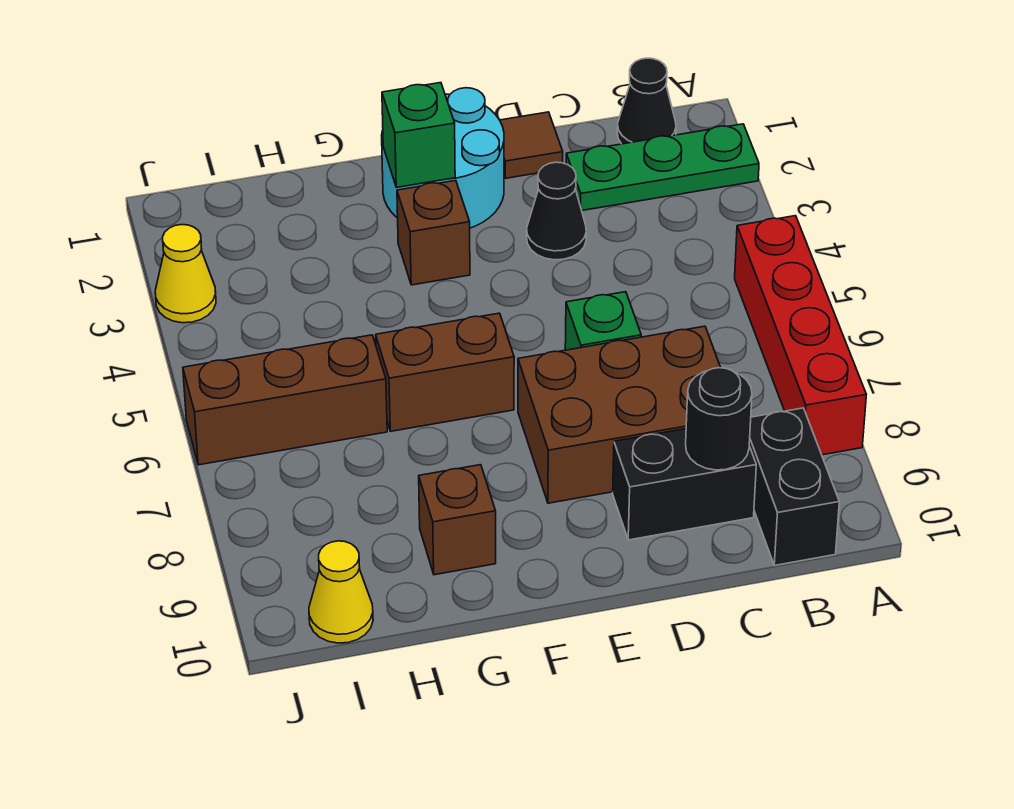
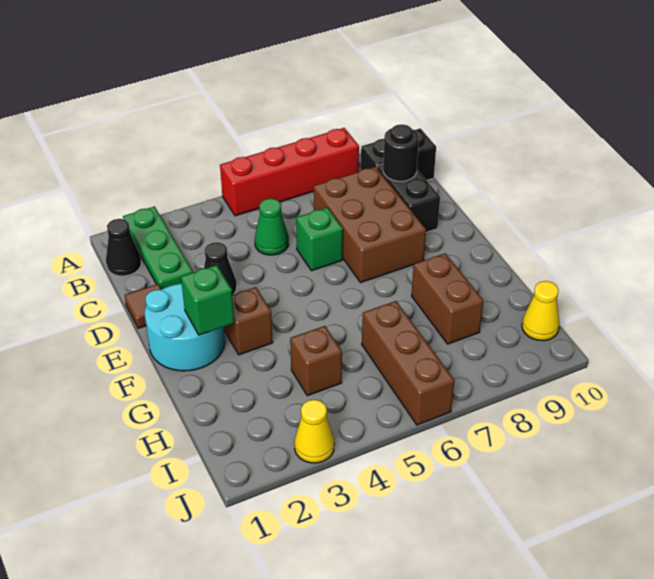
none -> green 1x1 cone [255,198,289,255]
brown 1x2 brick [376,313,514,431] -> brown 1x2 brick moved to [412,253,483,344]
brown 1x1 brick [419,465,496,575] -> brown 1x1 brick moved to [290,326,342,396]

